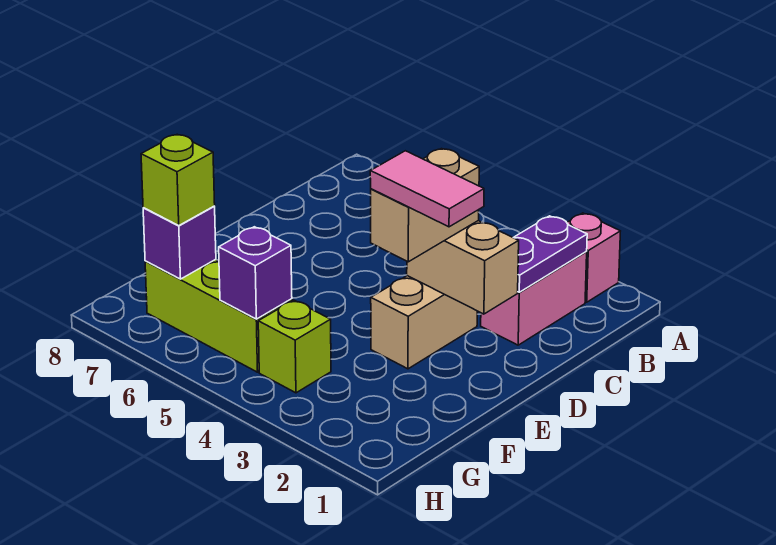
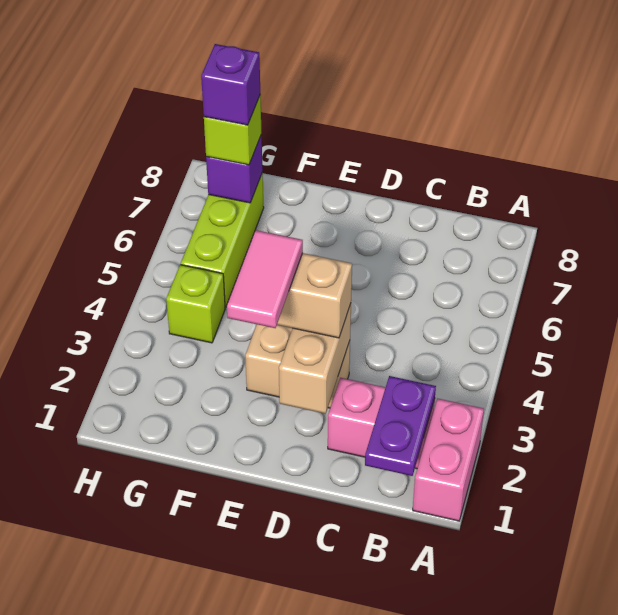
pink 1x1 brick [567,213,620,302] -> pink 1x2 brick [413,399,484,521]
purple 1x2 plate [513,216,587,292] -> purple 1x2 plate turned to [365,376,436,476]
purple 1x1 brick [219,227,292,319] -> purple 1x1 brick moved to [201,44,260,125]

